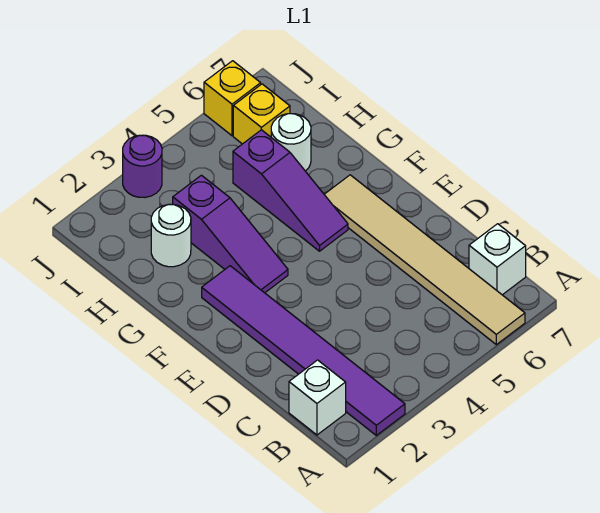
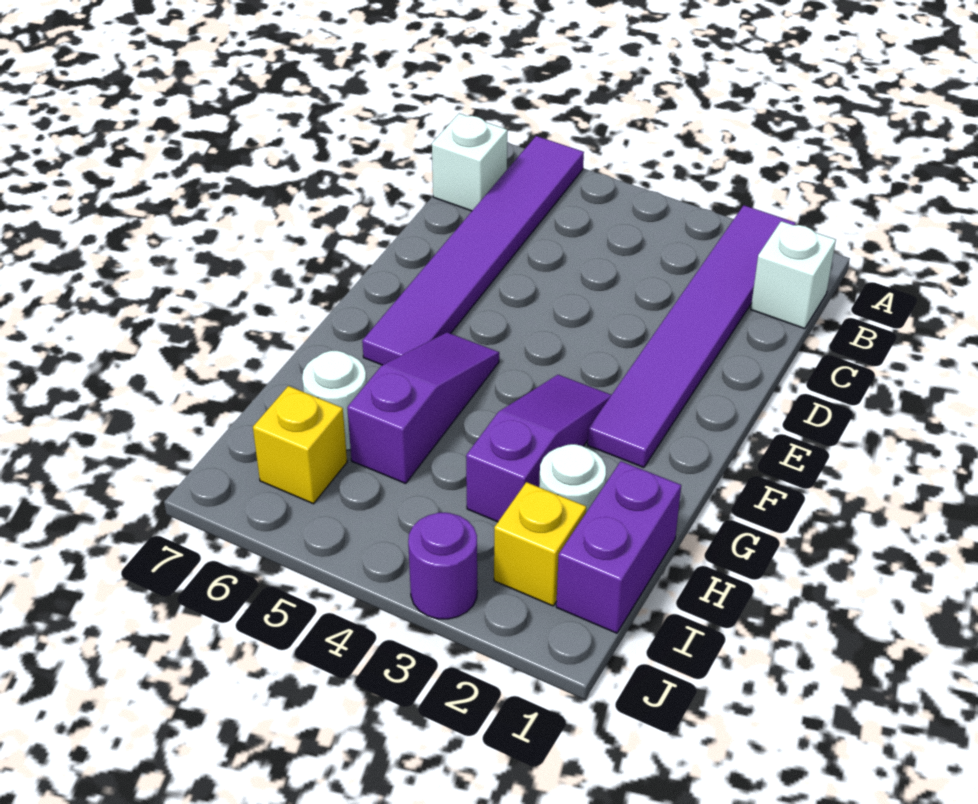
tan 1x6 tile [324,175,525,345] -> purple 1x6 tile [362,136,584,365]
none -> purple 1x2 brick [556,461,681,633]
yellow 1x1 brick [204,61,261,136] -> yellow 1x1 brick moved to [494,482,586,606]

